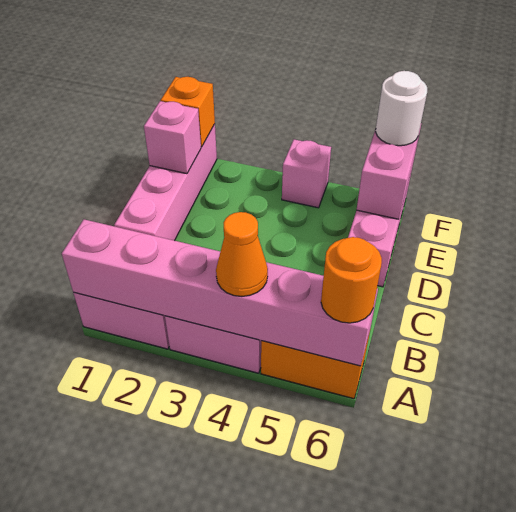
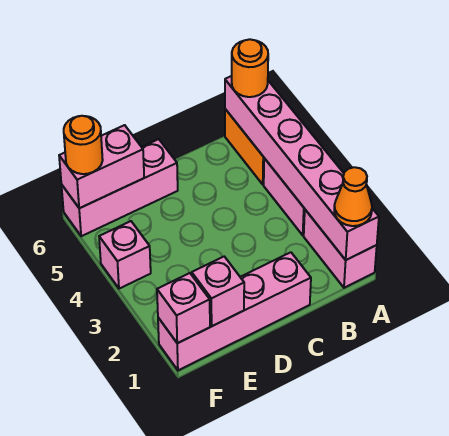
orange 1x1 cone [216,212,268,296] -> orange 1x1 cone moved to [334,167,372,226]
orange 1x1 brick [161,77,215,147] -> pink 1x1 brick [157,273,210,343]
white 1x1 round brick [376,71,427,146] -> orange 1x1 round brick [64,116,103,174]

